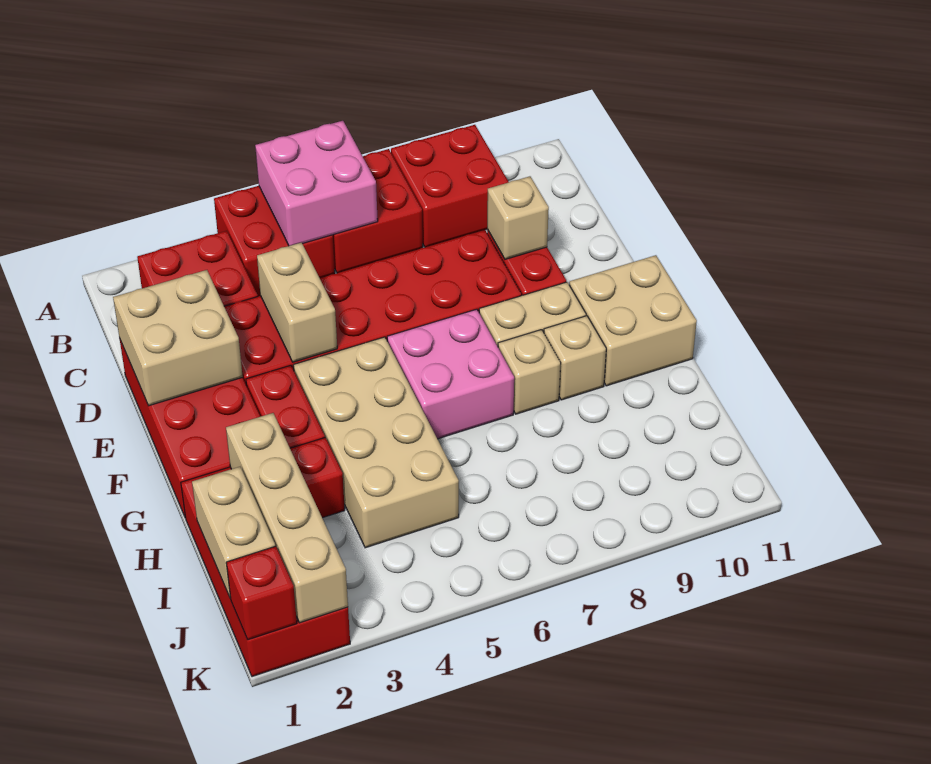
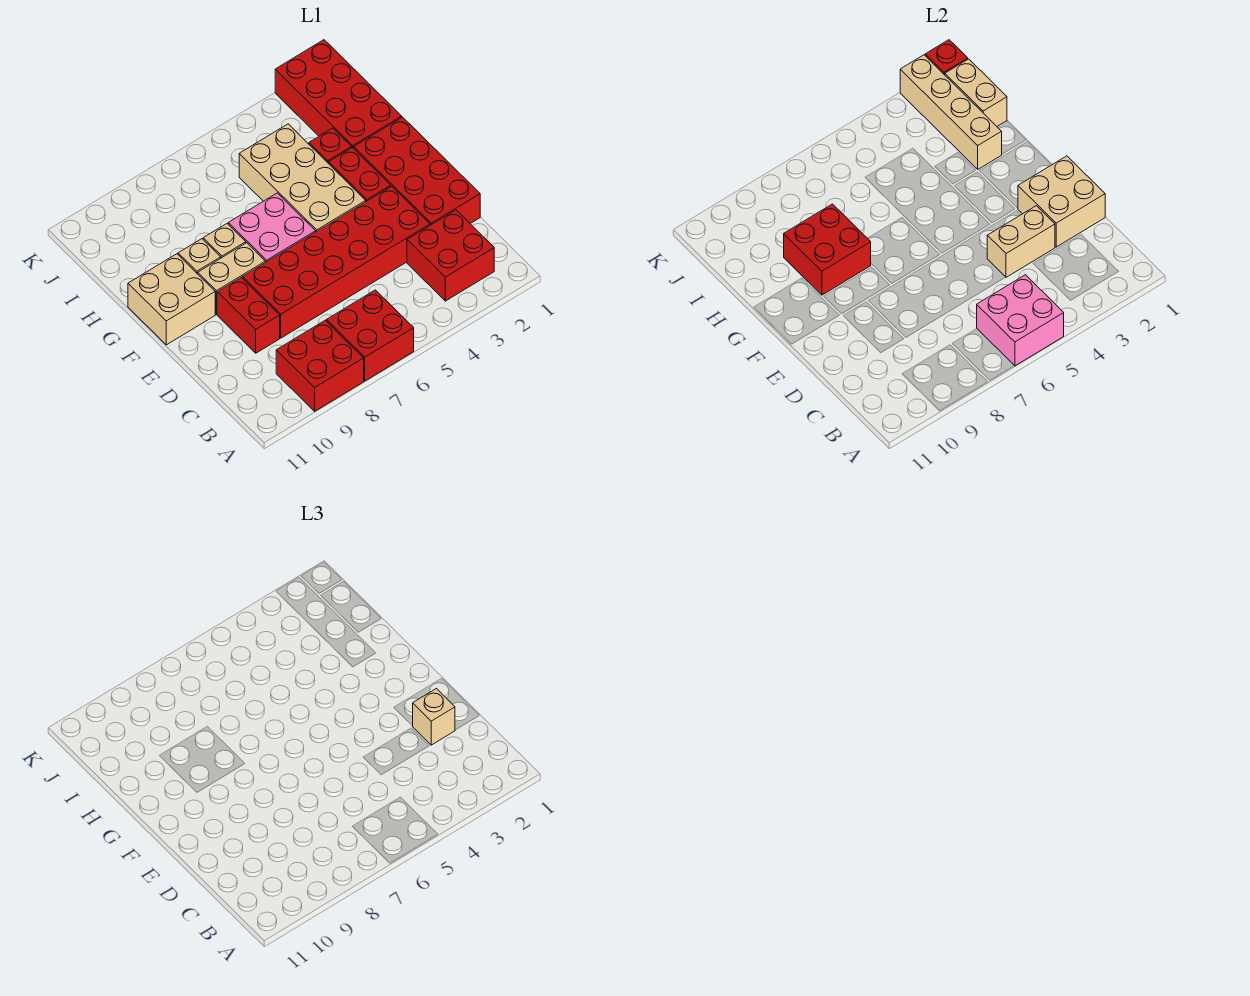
red 2x2 brick [214,186,335,296] -> red 2x2 brick moved to [784,204,871,295]
tan 1x2 brick [257,243,337,362] -> tan 1x2 brick turned to [987,206,1055,277]
tan 1x1 brick [487,176,549,259] -> tan 1x1 brick moved to [413,689,455,745]

